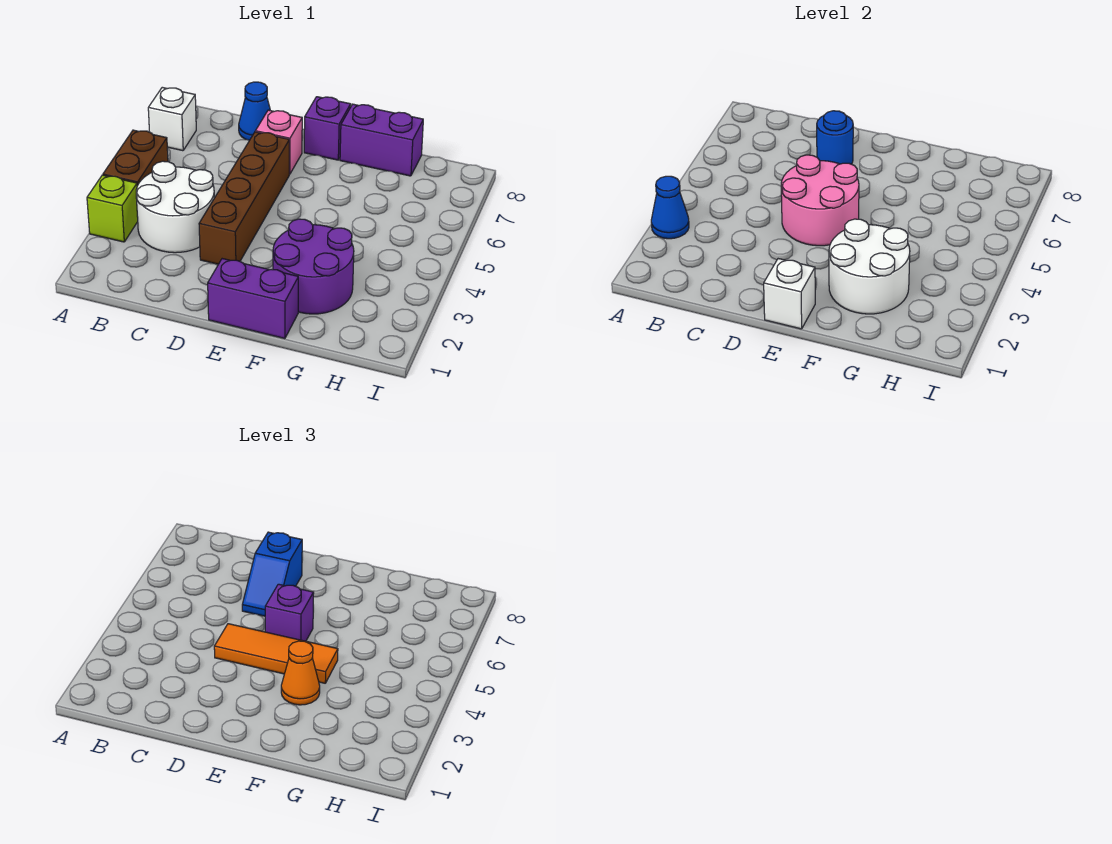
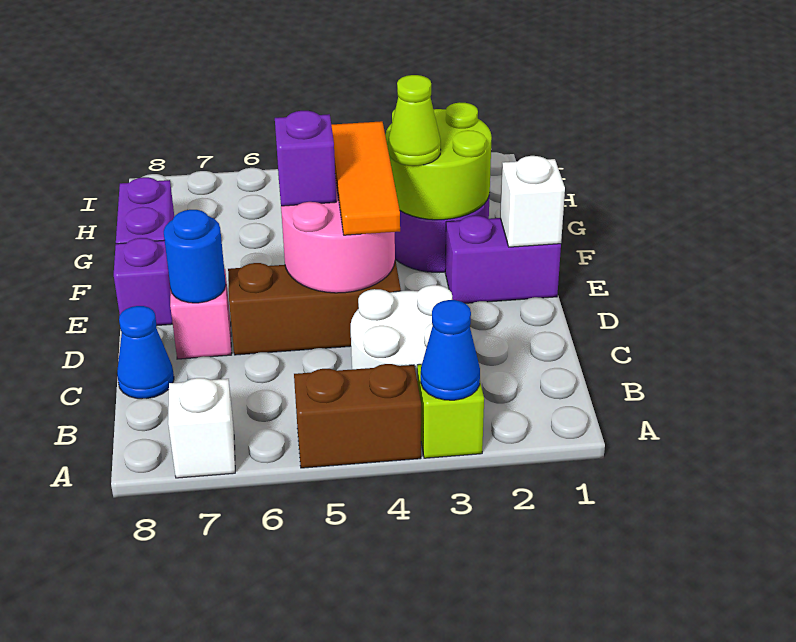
brown 1x4 brick [199,132,289,264] -> brown 1x3 brick [228,260,401,355]
blue 1x2 slope [242,532,302,616] -> none
purple 1x2 brick [208,259,298,339] -> purple 1x2 brick turned to [445,216,561,303]
white 2x2 round brick [829,219,910,314] -> lime 2x2 round brick [385,102,492,220]
orange 1x1 cone [281,641,320,705] -> lime 1x1 cone [388,75,441,166]

